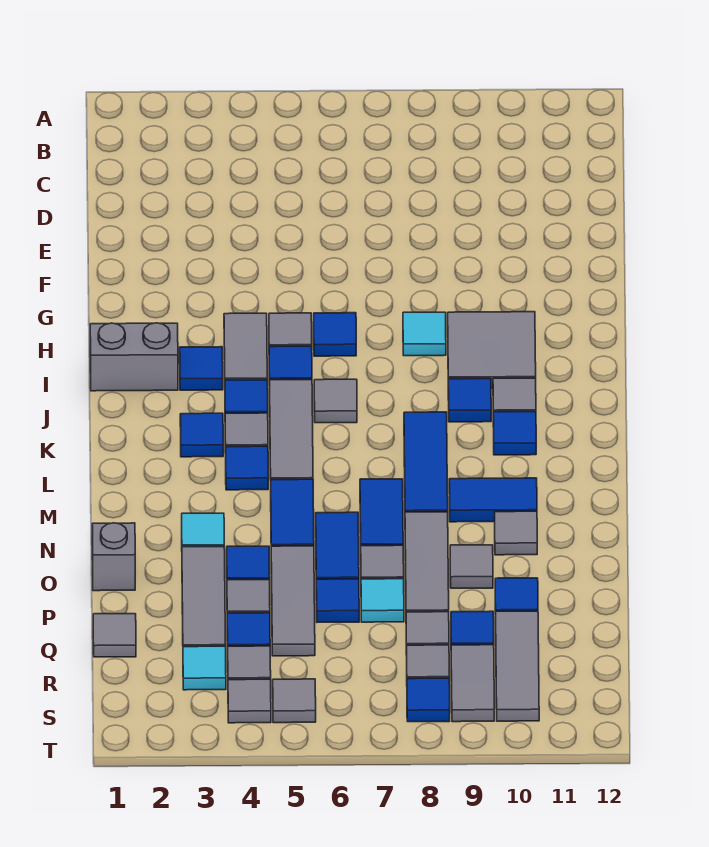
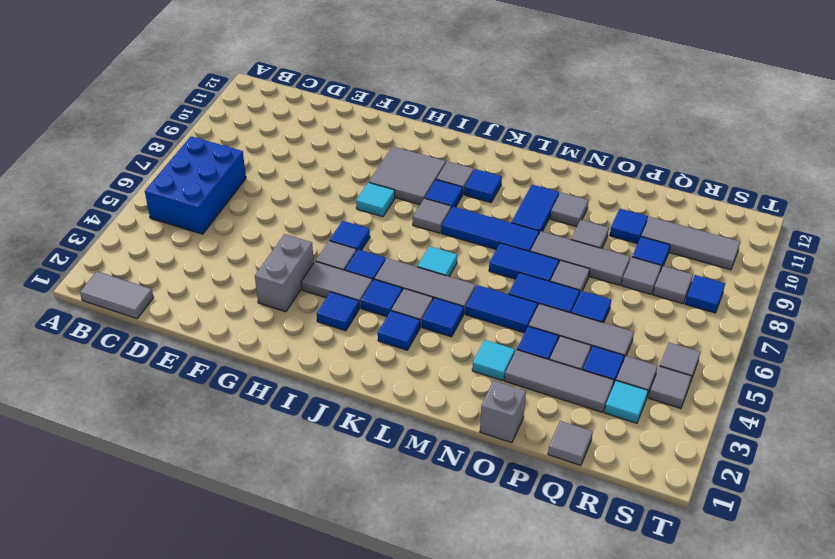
none -> blue 2x3 brick [145,136,246,234]
grey 1x2 brick [90,323,178,391] -> grey 1x2 brick moved to [255,234,314,312]
grey 1x1 tile [314,379,357,423] -> grey 1x1 tile moved to [413,198,451,233]
cyan 1x1 tile [361,579,404,622] -> cyan 1x1 tile moved to [417,246,457,276]
grey 1x2 tile [451,645,494,722] -> grey 1x2 tile moved to [80,271,154,319]

